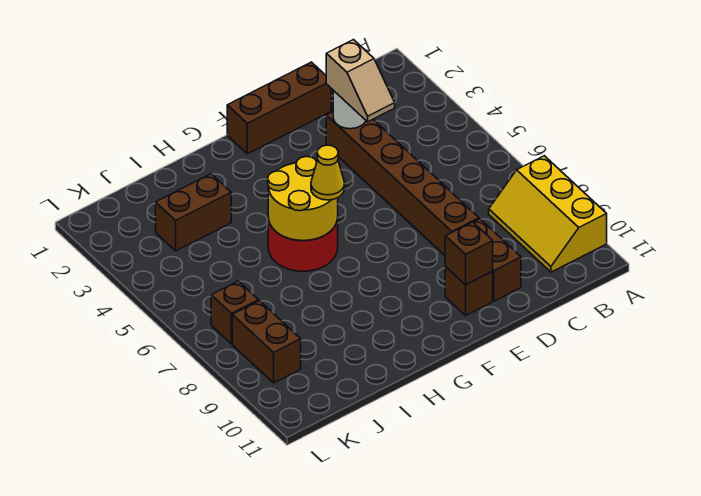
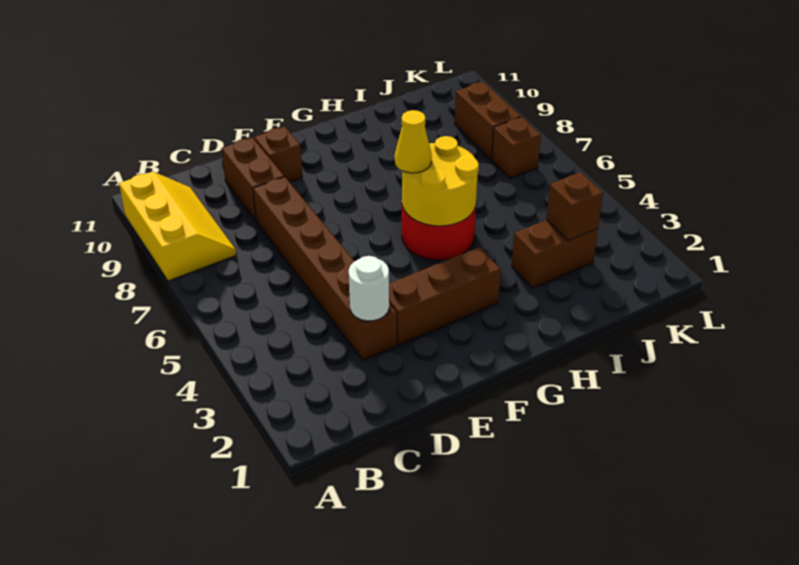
brown 1x3 brick [227,62,331,154] -> brown 1x3 brick moved to [389,247,501,345]
tan 1x2 slope [326,40,395,122] -> none
brown 1x1 brick [445,222,493,285] -> brown 1x1 brick moved to [546,172,603,241]

